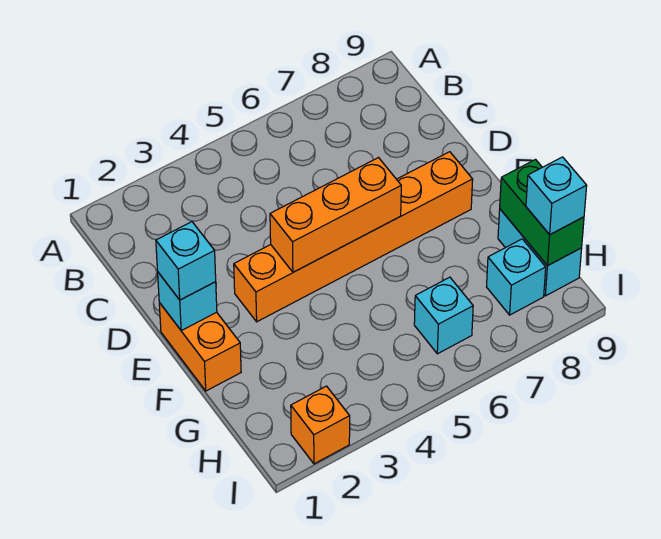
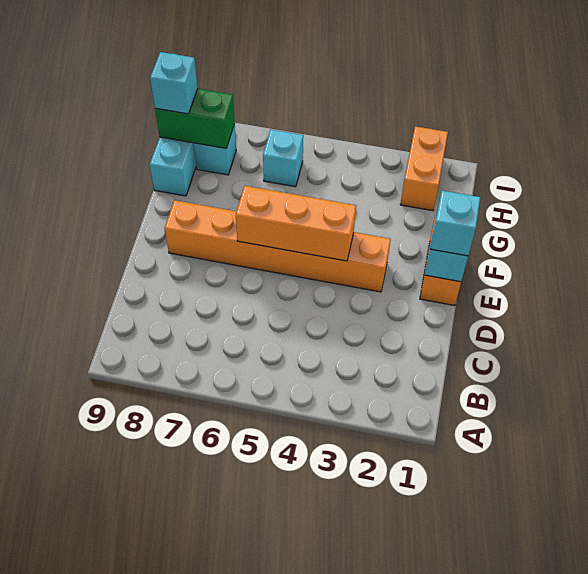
green 1x2 brick [500,160,584,266] -> green 1x2 brick turned to [155,89,235,148]
orange 1x1 brick [291,386,350,464] -> orange 1x2 brick [400,126,448,211]

